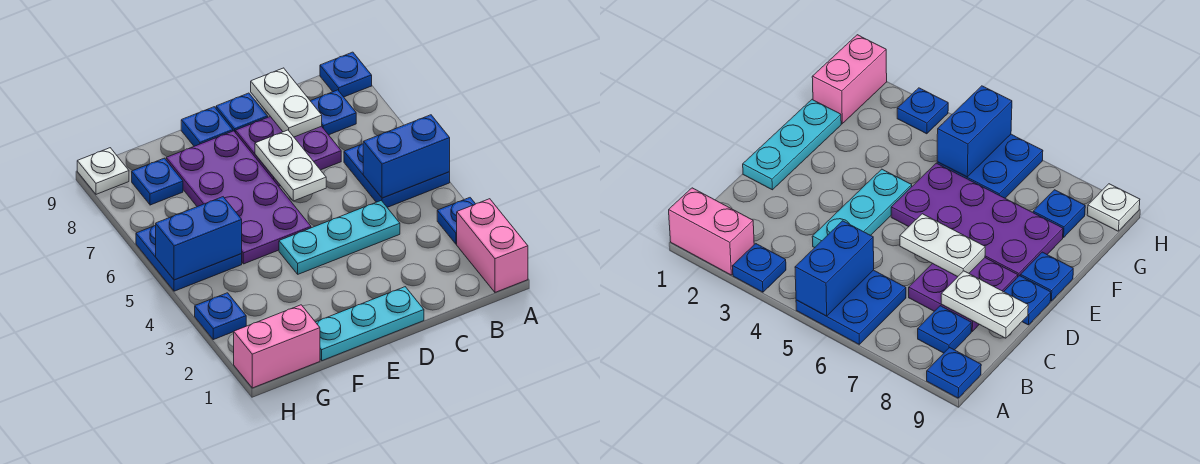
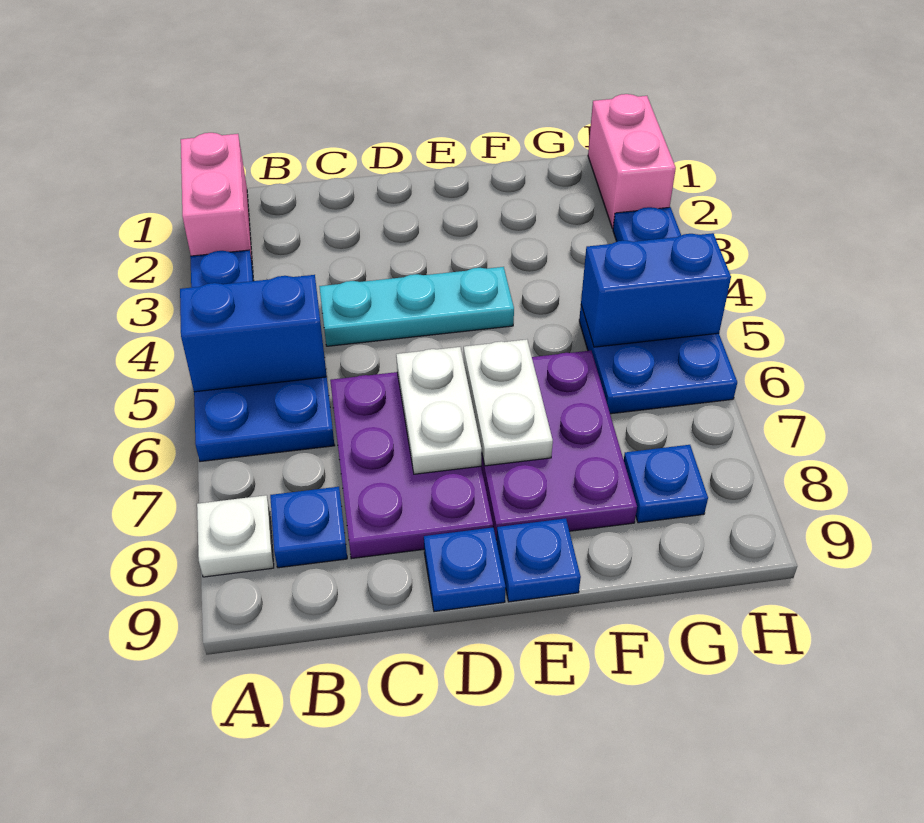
blue 1x1 plate [320,52,372,97] -> none
purple 2x2 plate [236,117,341,186] -> purple 2x3 plate [330,372,493,559]
white 1x2 plate [251,68,322,137] -> white 1x2 plate moved to [464,339,553,466]
cyan 1x3 plate [316,287,424,361] -> none
purple 2x4 plate [166,131,311,264] -> purple 2x3 plate [481,351,637,540]
pink 1x2 brick [234,305,320,388] -> pink 1x2 brick turned to [588,94,676,229]
white 1x1 plate [77,148,129,194] -> white 1x1 plate moved to [197,495,274,577]

